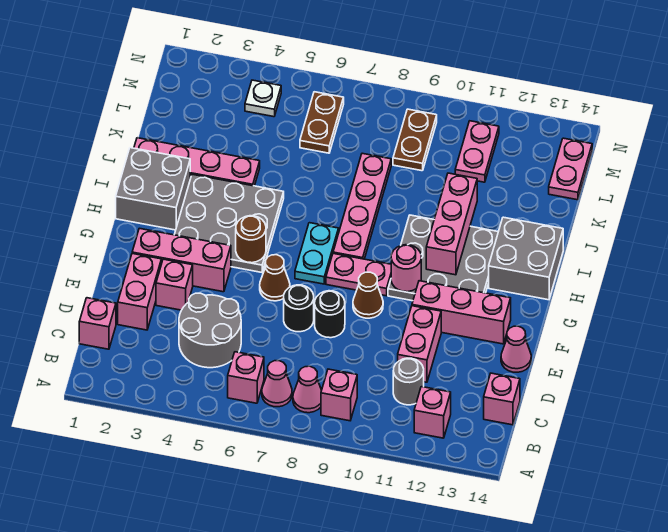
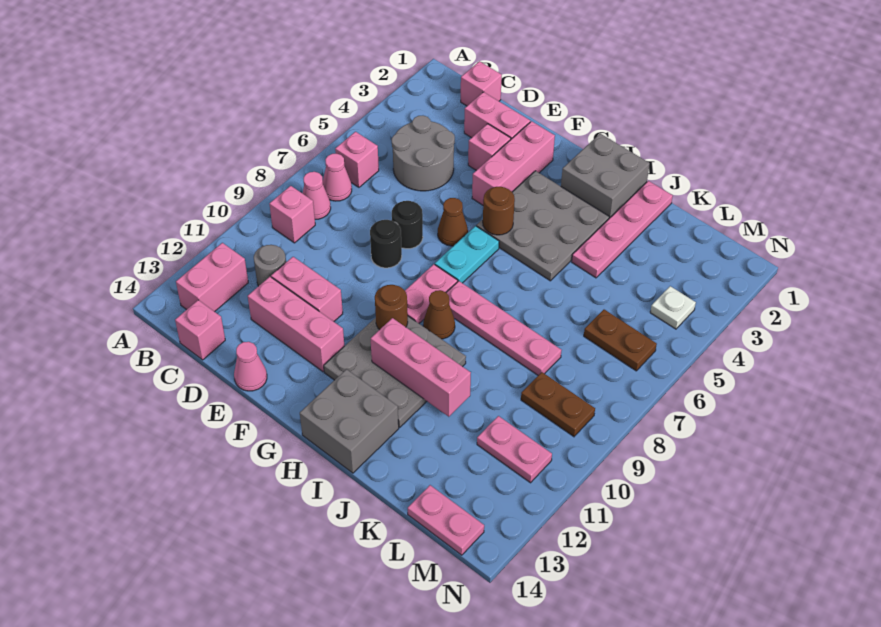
pink 1x1 brick [414,387,451,438] -> pink 1x2 brick [176,243,248,312]
brown 1x1 cone [353,272,383,318] -> brown 1x1 cone moved to [423,290,455,339]
pink 1x3 brick [412,281,511,344] -> pink 1x3 brick turned to [248,277,344,372]
cyan 1x2 plate [295,223,339,284] -> cyan 1x2 plate turned to [435,226,499,283]
pink 1x1 round brick [391,245,421,292] -> brown 1x1 round brick [375,285,408,330]

